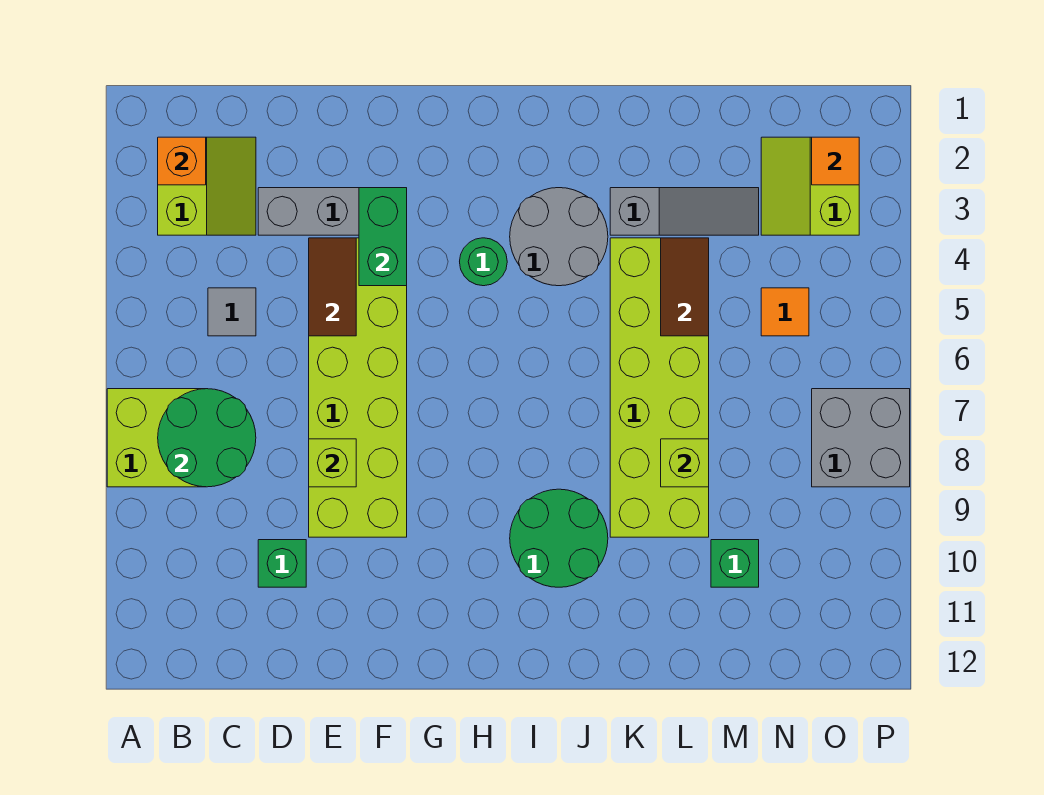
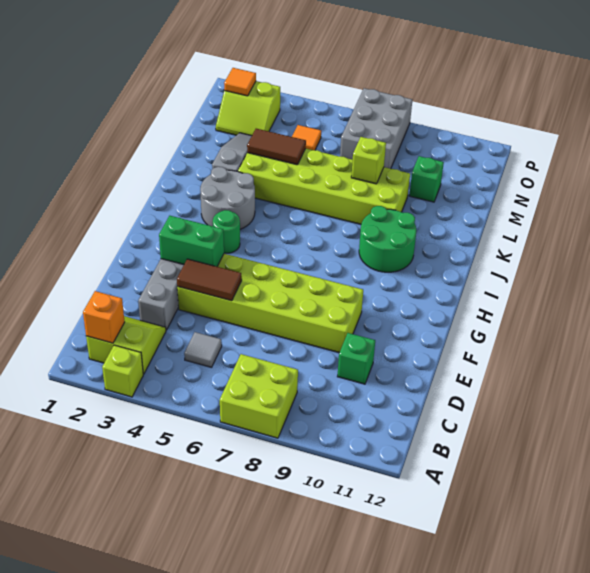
green 2x2 round brick [158,389,256,487] -> none
lime 1x1 brick [309,439,356,487] -> lime 1x1 brick moved to [102,345,143,397]
grey 2x2 brick [812,389,910,487] -> grey 2x3 brick [340,88,412,169]

